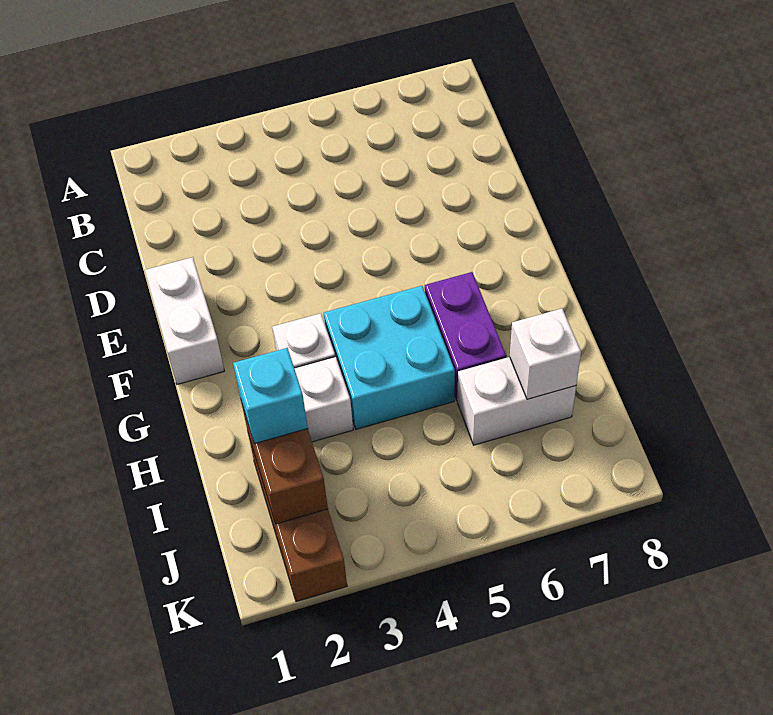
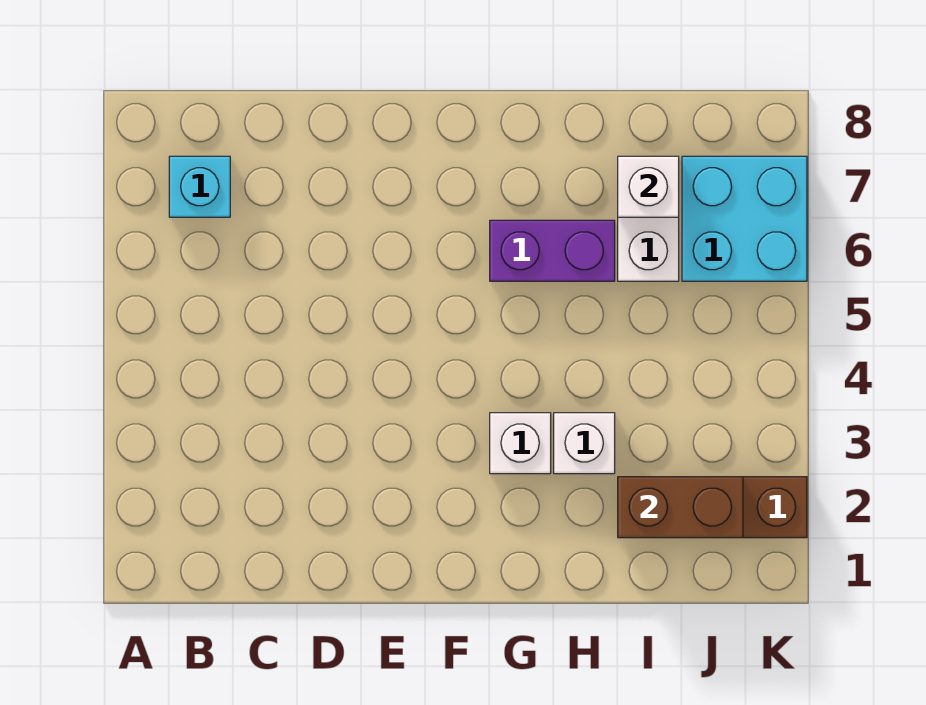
white 1x2 brick [145,257,224,384] -> none
cyan 2x2 brick [324,286,455,429] -> cyan 2x2 brick moved to [682,156,807,281]
cyan 1x1 brick [233,348,308,444] -> cyan 1x1 brick moved to [169,156,230,217]

